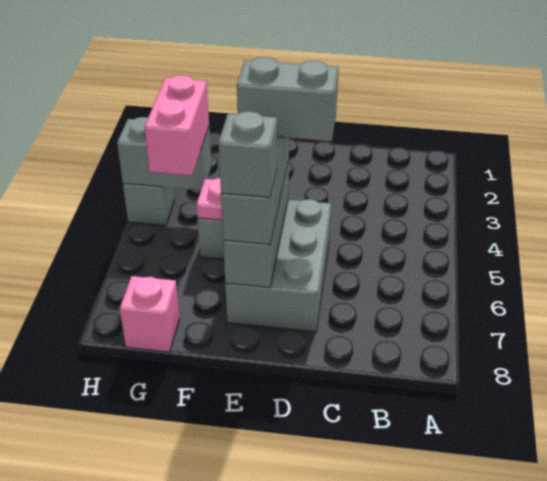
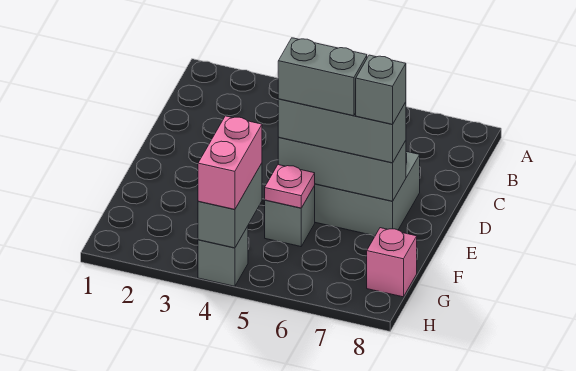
grey 1x2 brick [237,57,339,141] -> grey 1x2 brick turned to [278,38,367,116]
pink 1x2 brick [144,75,209,175] -> pink 1x2 brick turned to [198,116,262,209]

